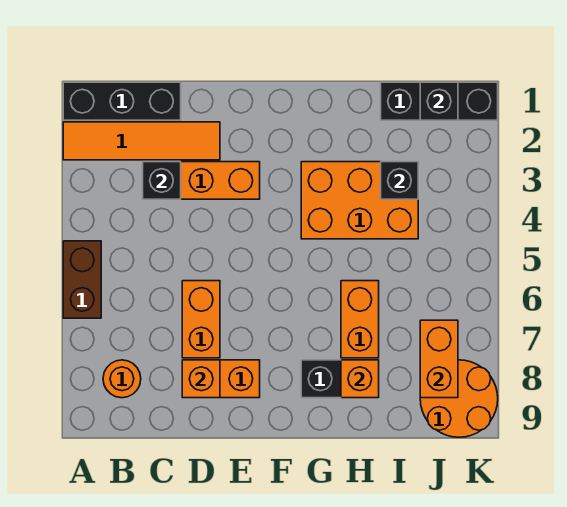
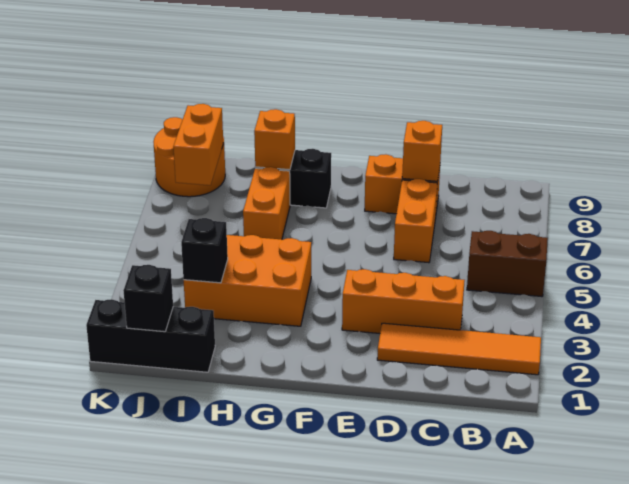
black 1x3 brick [63,82,181,120] -> none
brown 1x2 brick [63,241,101,318] -> brown 1x2 brick turned to [467,231,548,297]
orange 1x1 round brick [103,360,141,398] -> none
black 1x1 brick [143,162,181,199] -> none

